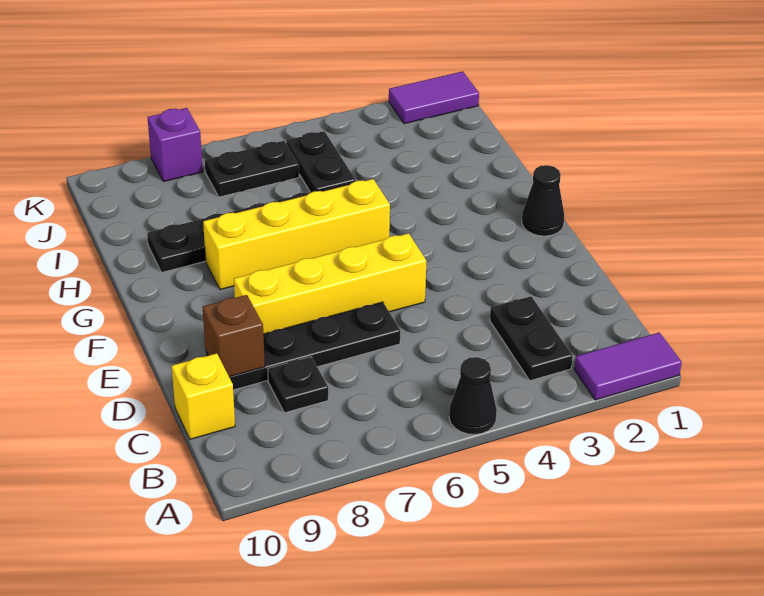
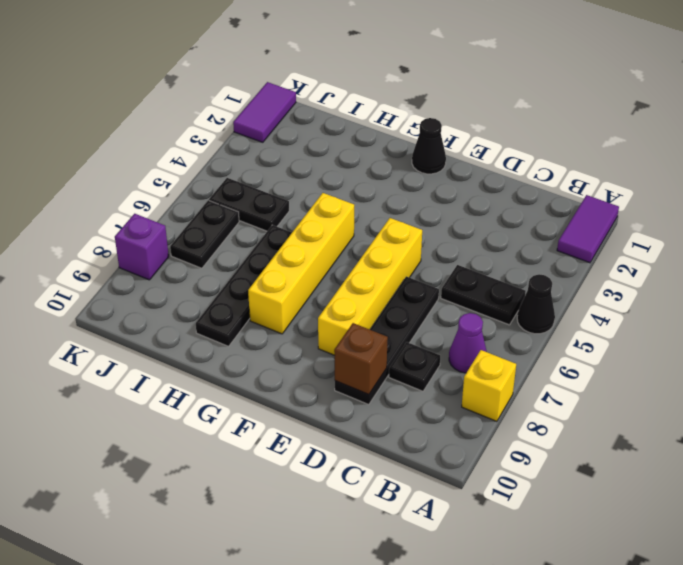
black 1x2 plate [490,296,573,381] -> black 1x2 plate moved to [441,265,526,325]
none -> purple 1x1 cone [449,313,487,373]
yellow 1x1 brick [172,353,235,439] -> yellow 1x1 brick moved to [462,350,516,421]

